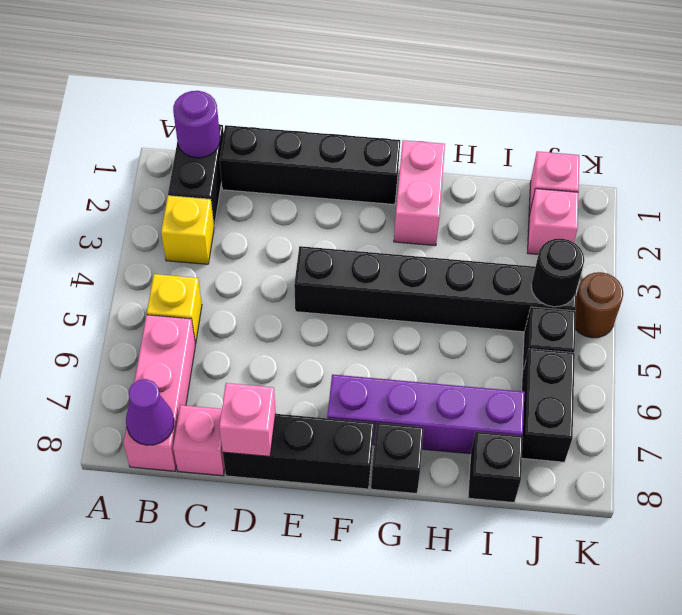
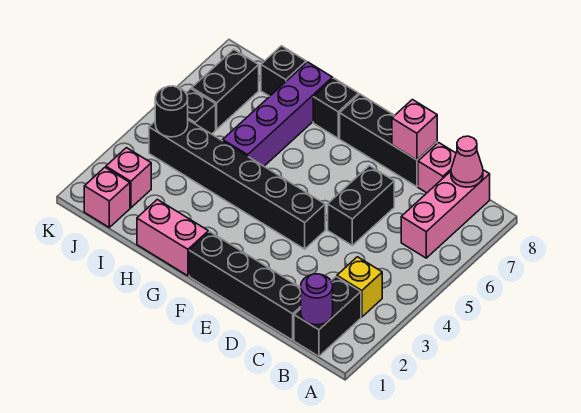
yellow 1x1 brick [147,274,202,344] -> none
purple 1x1 cone [126,379,174,445] -> pink 1x1 cone [451,136,483,187]
none -> black 1x2 brick [328,166,394,245]
purple 1x4 brick [327,374,525,454] -> purple 1x4 brick turned to [223,62,333,166]
pink 1x2 brick [394,140,445,246] -> pink 1x2 brick turned to [137,199,208,276]
brown 1x1 round brick [575,272,623,338] -> none

